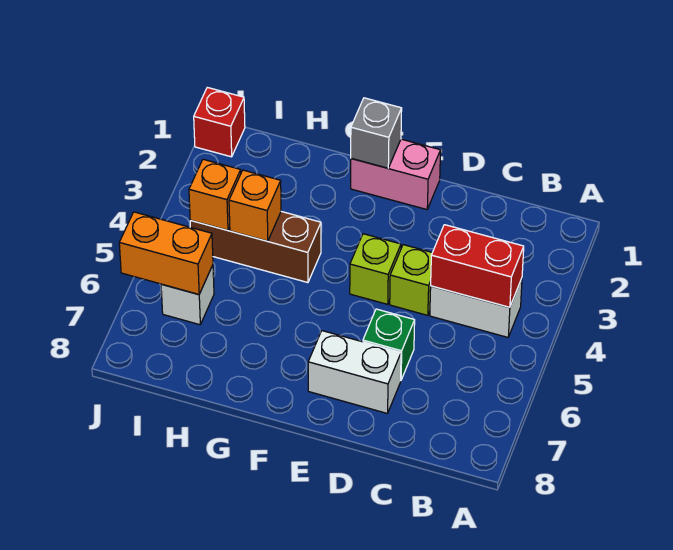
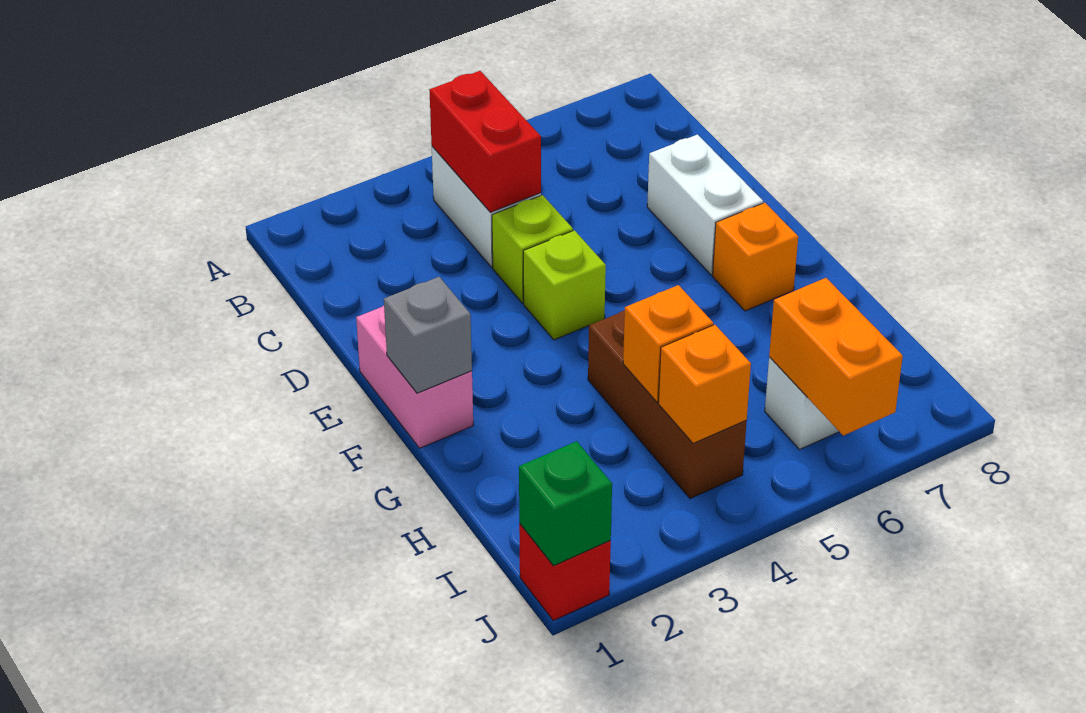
green 1x1 brick [363,309,415,379] -> green 1x1 brick moved to [519,441,612,566]
none -> orange 1x1 brick [713,203,798,311]

